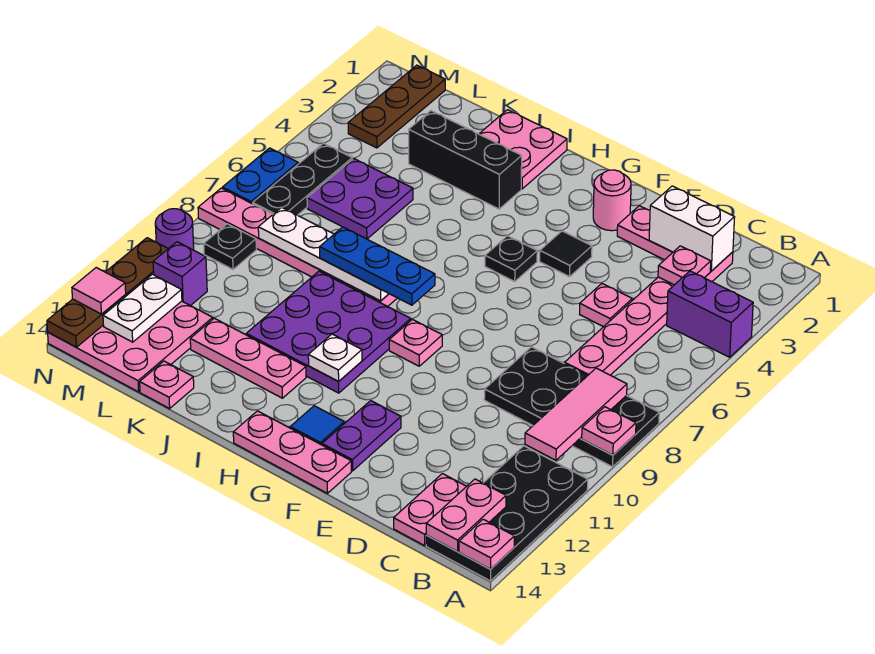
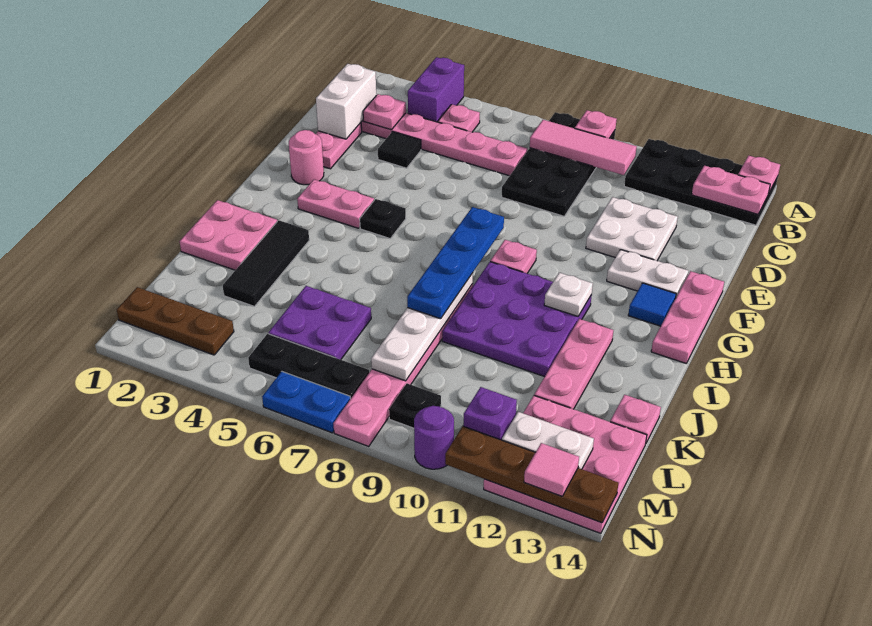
pink 1x2 plate [394,474,467,546] -> pink 1x2 plate moved to [297,180,374,228]
pink 1x1 plate [580,284,632,327] -> pink 1x1 plate moved to [438,104,480,132]
none -> white 2x2 plate [586,197,678,261]
black 1x1 tile [540,231,592,277] -> black 1x1 tile moved to [378,132,421,168]
purple 1x2 plate [322,401,401,471] -> white 1x2 plate [607,250,688,297]
blue 1x3 plate [320,227,435,305] -> blue 1x4 plate [407,207,504,319]
black 1x3 brick [409,111,522,209] -> black 1x3 tile [223,220,309,306]

